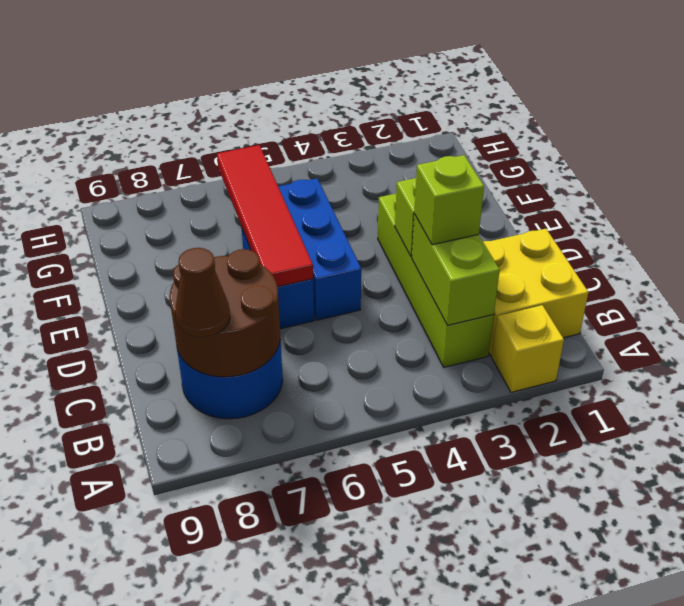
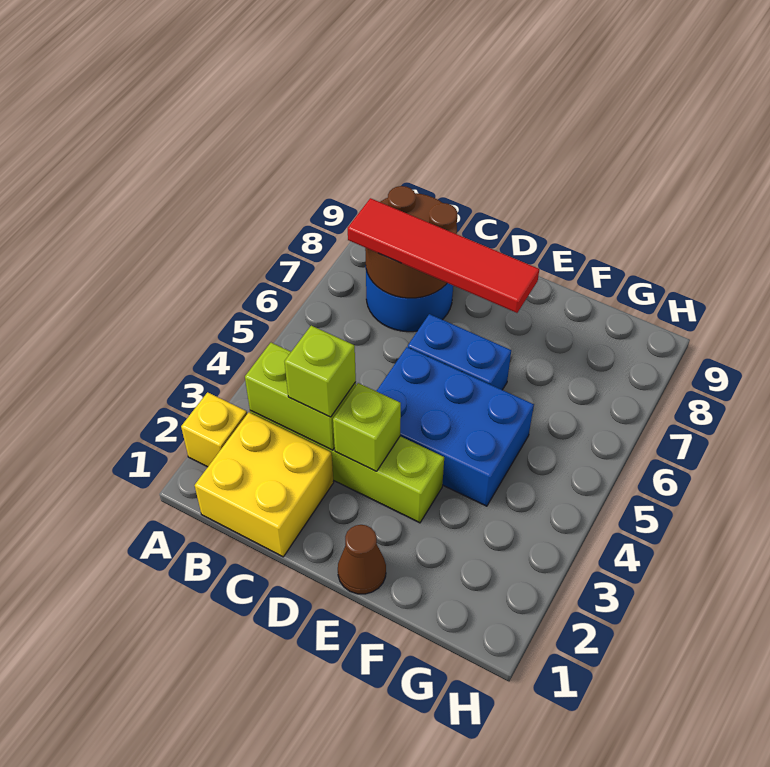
brown 1x1 cone [175,248,230,337] -> brown 1x1 cone moved to [338,525,386,594]
blue 1x3 brick [278,178,361,320] -> blue 2x3 brick [377,347,534,506]
red 1x4 tile [217,145,313,287] -> red 1x4 tile moved to [348,198,539,313]

